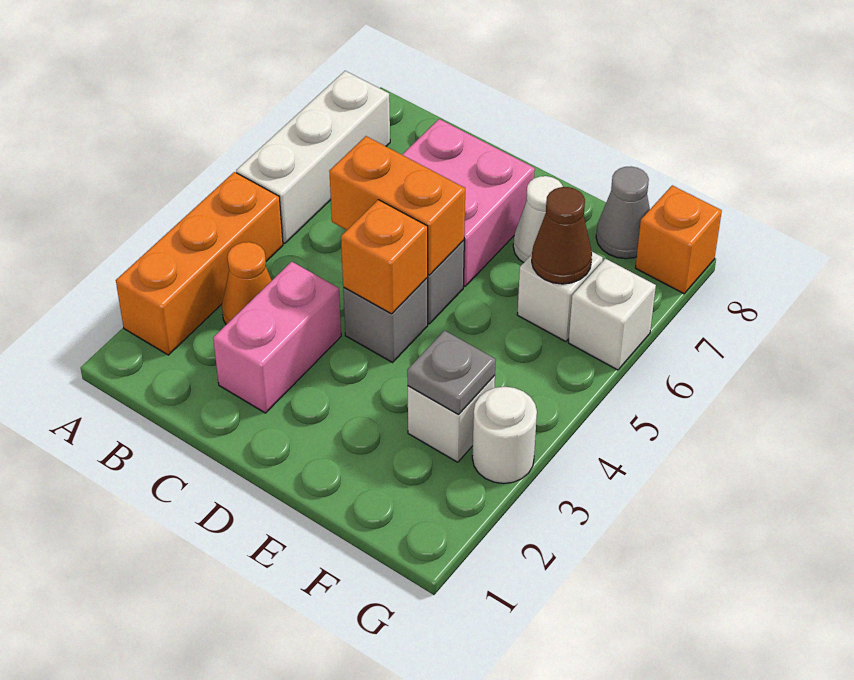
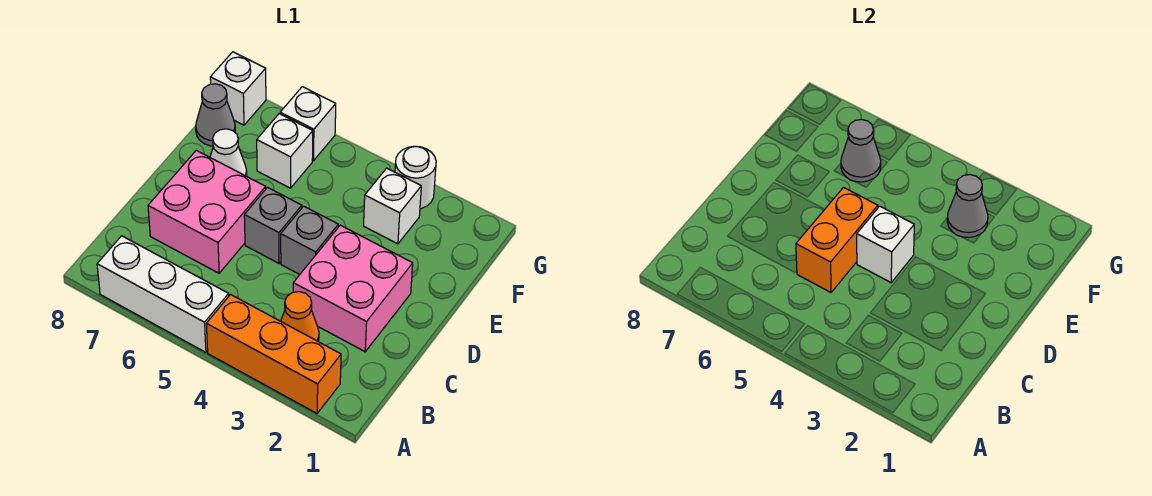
pink 1x2 brick [213,262,341,413] -> pink 2x2 brick [293,225,413,352]
orange 1x1 brick [341,200,428,314] -> white 1x1 brick [857,206,914,282]
grey 1x1 plate [407,331,496,415] -> grey 1x1 cone [947,175,988,237]
brown 1x1 cone [532,187,592,284] -> grey 1x1 cone [841,119,881,182]
orange 1x1 brick [636,185,722,294] -> white 1x1 brick [210,52,266,125]

